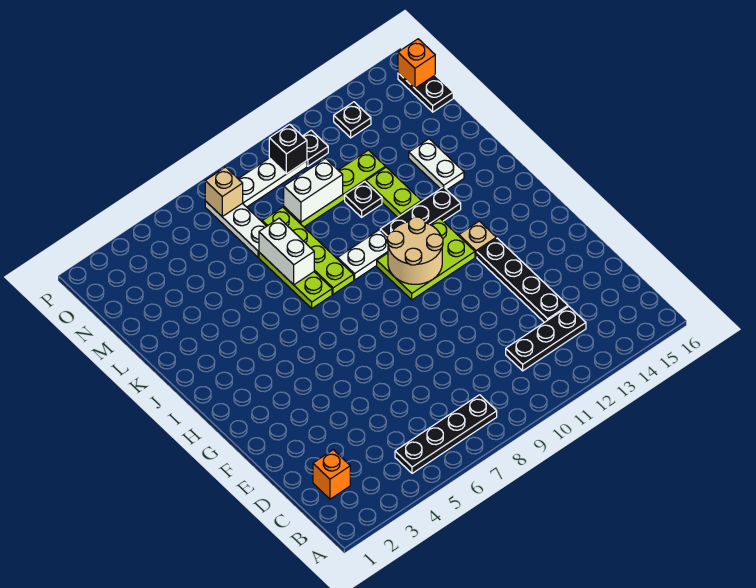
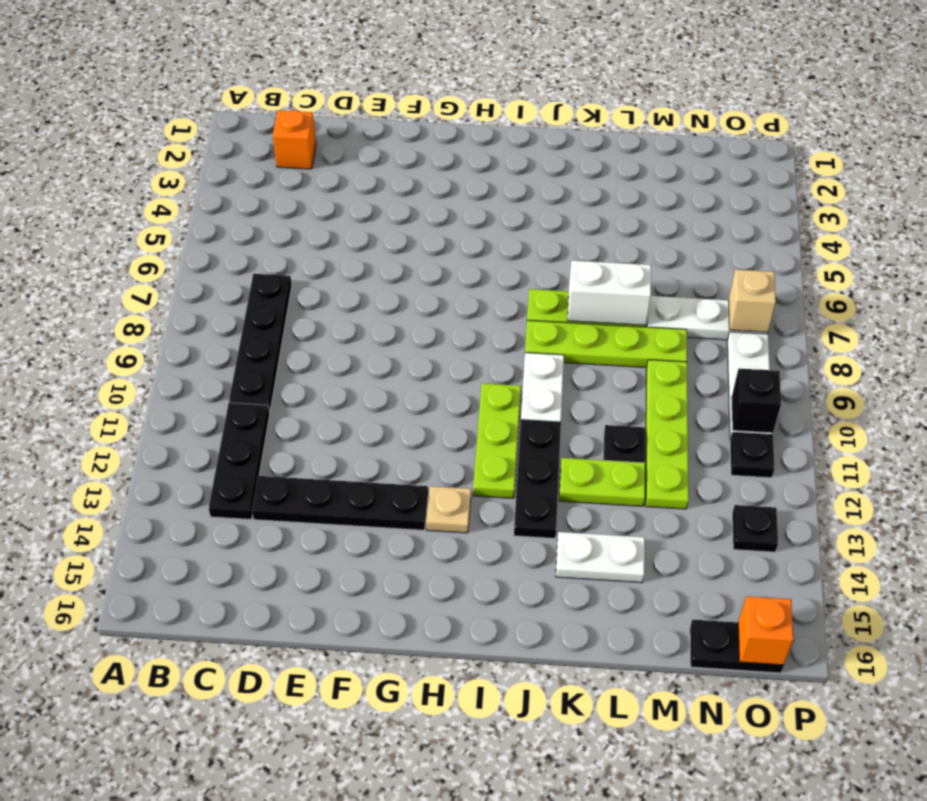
black 1x4 plate [395,395,497,473] -> black 1x4 plate moved to [229,274,292,413]
lime 2x3 plate [377,219,475,300] -> lime 1x3 plate [473,383,521,498]
tan 2x2 round brick [387,217,443,284] -> none
white 1x2 brick [284,159,343,222] -> none

